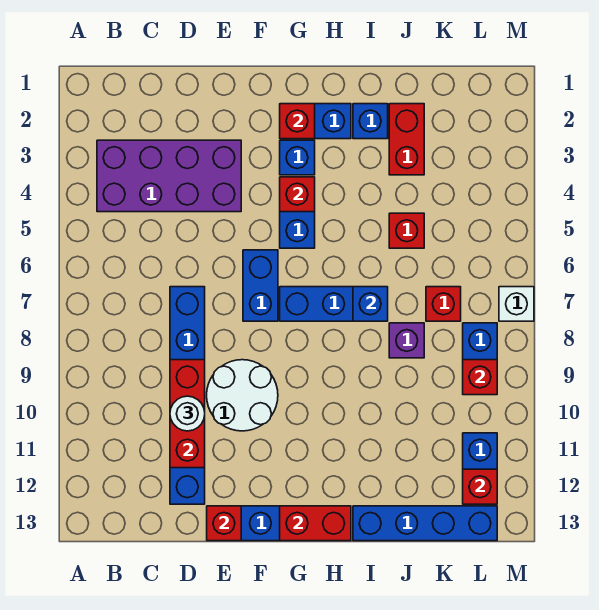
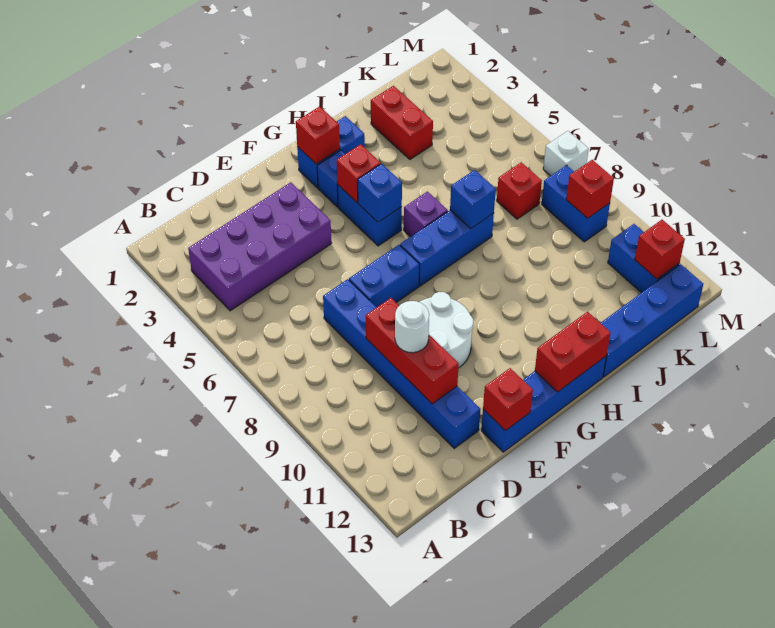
blue 1x2 brick [243,250,278,321] -> blue 1x2 brick turned to [349,245,419,307]
blue 1x1 brick [353,104,388,139] -> blue 1x1 brick moved to [358,164,402,222]
red 1x1 brick [389,213,424,248] -> none
purple 1x1 brick [389,323,424,358] -> purple 1x1 brick moved to [404,192,448,237]

